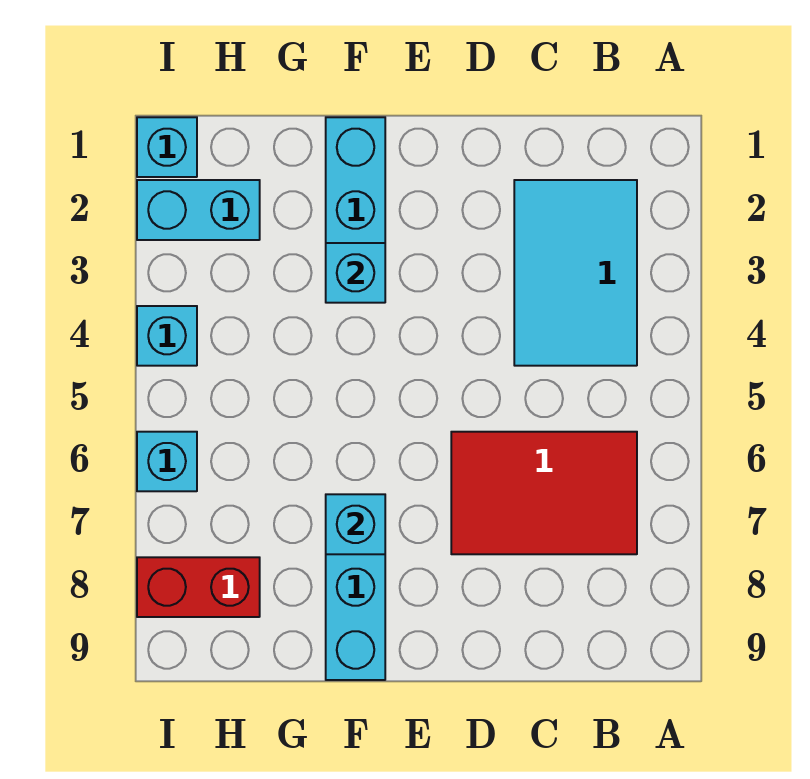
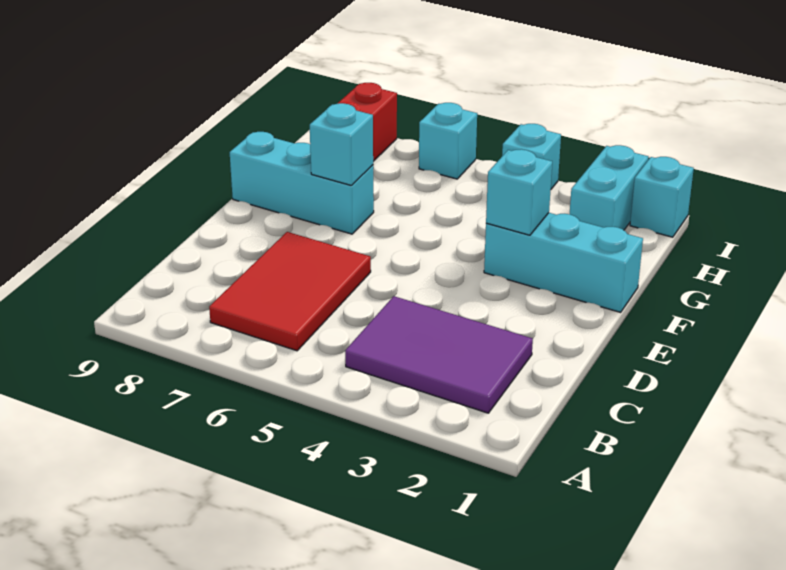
cyan 2x3 tile [514,180,637,366] -> purple 2x3 tile [345,296,533,413]

